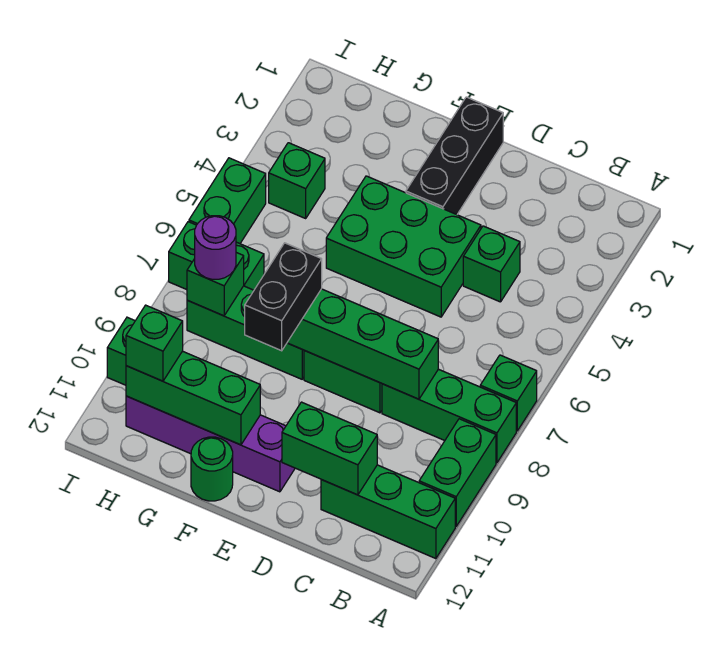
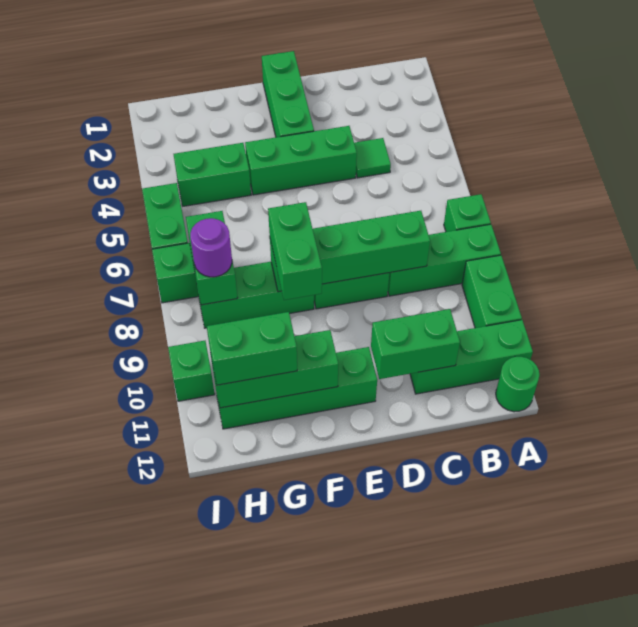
green 1x1 brick [463,226,520,302] -> green 1x1 tile [354,138,391,178]
green 2x3 brick [326,176,481,317] -> green 1x3 brick [245,126,357,195]
black 1x3 brick [406,97,503,215] -> green 1x3 brick [262,51,314,137]
purple 1x4 brick [126,396,295,492] -> green 1x4 brick [214,347,377,429]
black 1x2 brick [245,243,322,351] -> green 1x2 brick [268,202,322,300]
green 1x1 round brick [191,437,233,501] -> green 1x1 round brick moved to [496,357,539,412]
green 1x1 brick [269,143,325,218] -> green 1x2 brick [174,143,251,206]
green 1x1 brick [187,253,244,316] -> green 1x2 brick [186,211,238,305]
green 1x1 brick [126,305,183,381] -> green 1x2 brick [207,312,297,385]

